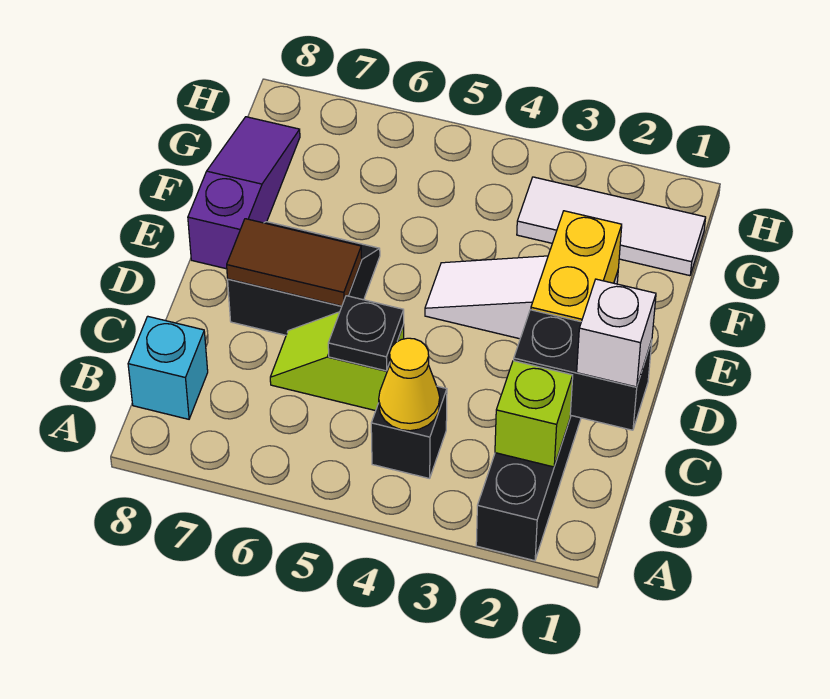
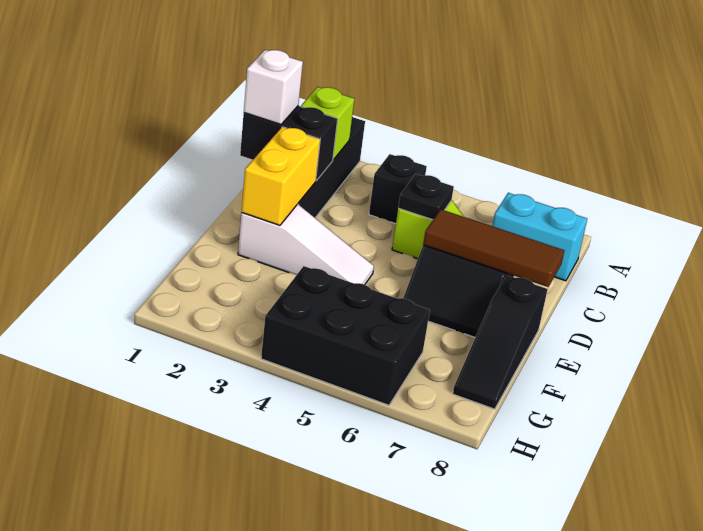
yellow 1x1 cone [379,338,440,431] -> none
cyan 1x1 brick [128,316,208,419] -> cyan 1x2 brick [492,193,587,281]
brown 1x2 tile [227,219,362,306] -> brown 1x3 tile [423,209,565,287]
purple 1x3 slope [188,117,300,269] -> black 1x3 slope [453,275,547,409]
white 1x3 tile [517,177,706,276] -> none
none -> black 2x3 brick [261,266,430,405]

